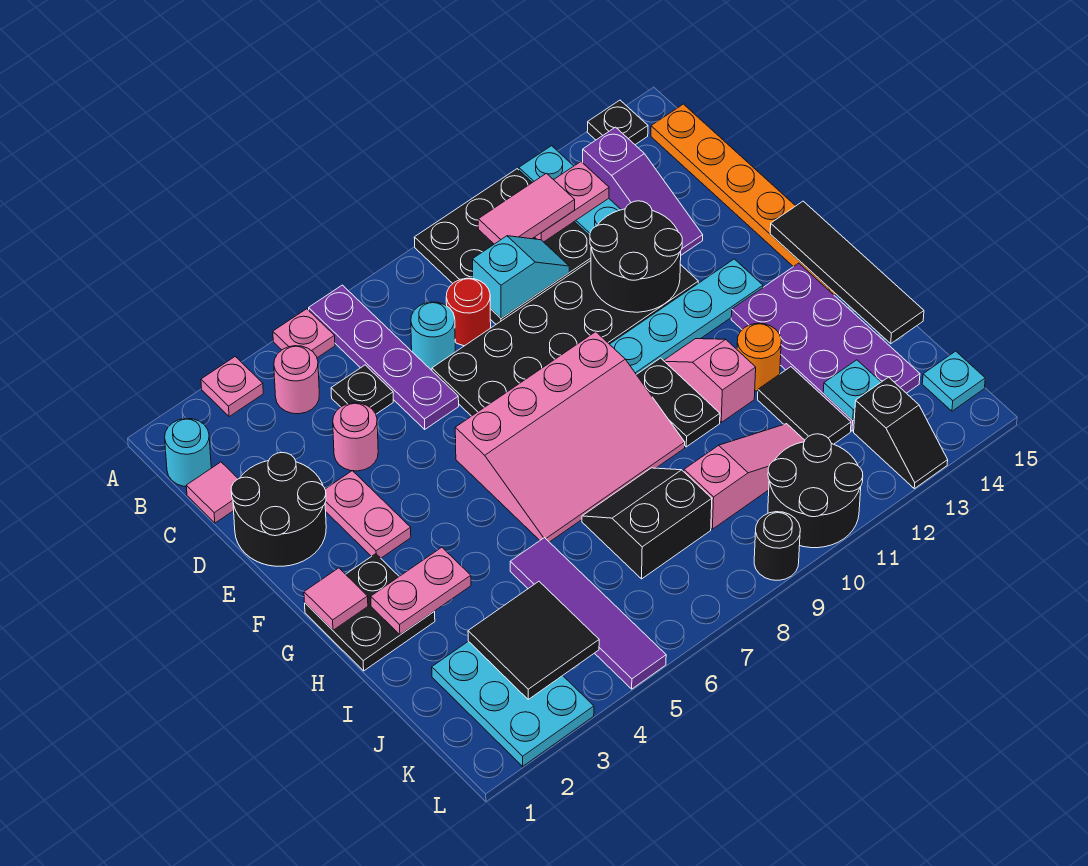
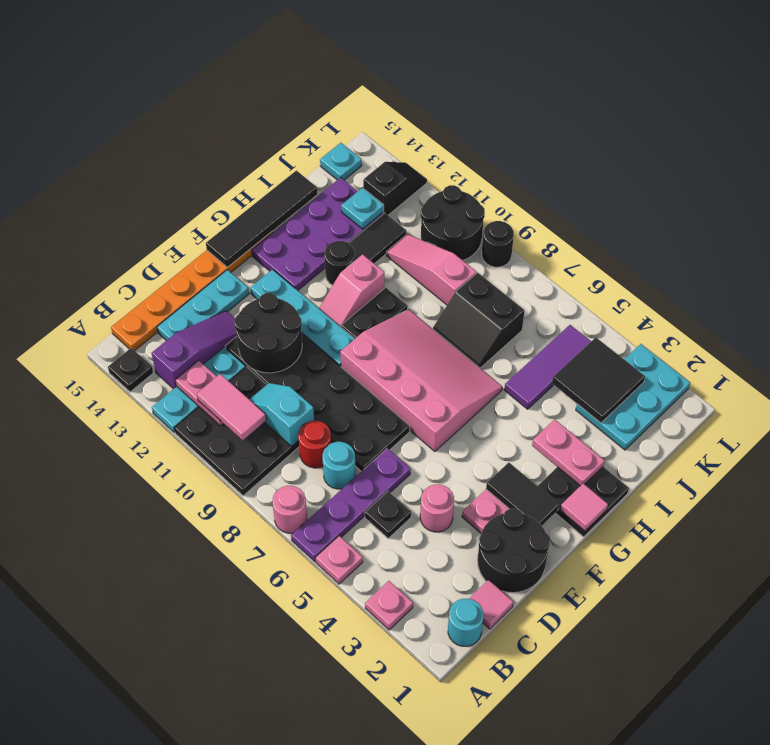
pink 1x1 round brick [274,346,319,414] -> pink 1x1 round brick moved to [273,486,307,533]
none -> cyan 1x3 plate [157,270,249,341]
none -> black 1x2 tile [486,463,559,526]
orange 1x1 round brick [737,323,781,391] -> black 1x1 round brick [324,241,355,285]
purple 1x4 tile [510,538,666,689] -> purple 1x3 tile [504,325,591,409]

